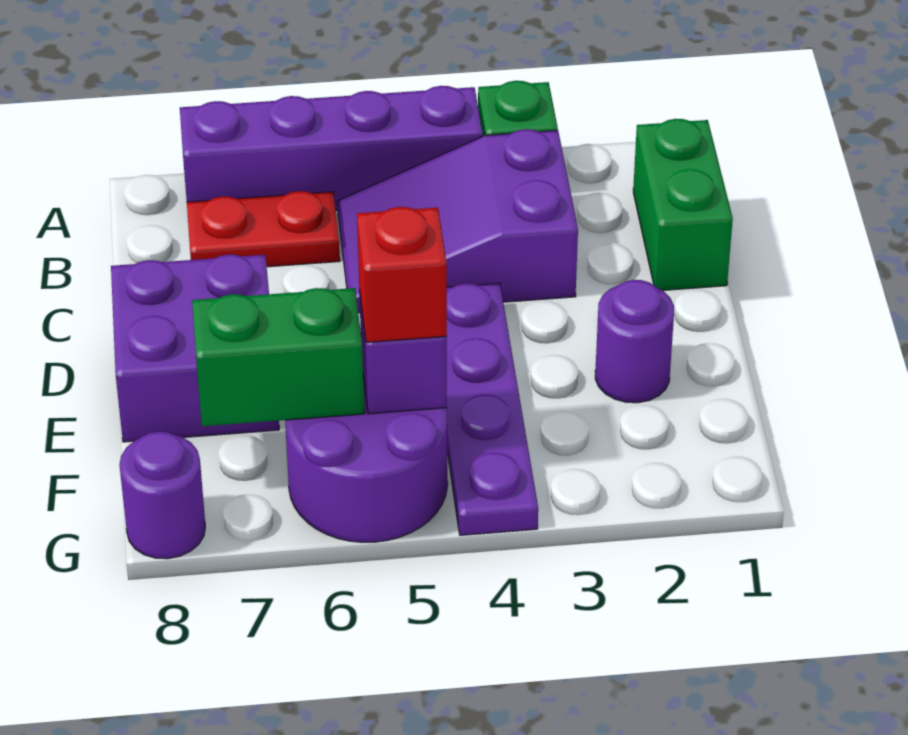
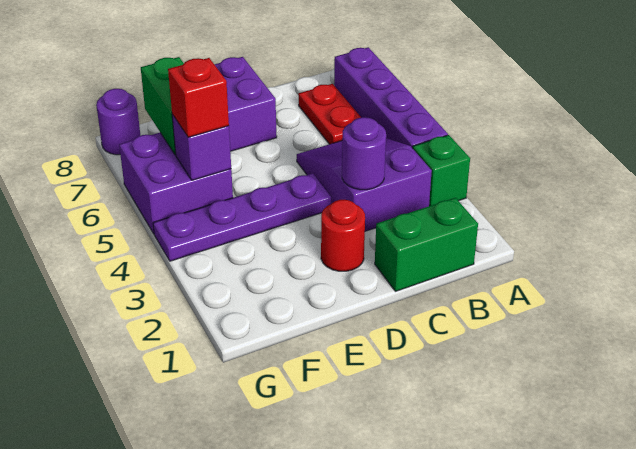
none -> red 1x1 round brick [321,200,365,271]
purple 1x1 round brick [595,280,674,403] -> purple 1x1 round brick moved to [342,117,386,190]
purple 2x2 round brick [285,376,448,542] -> purple 2x2 brick [119,133,233,234]

